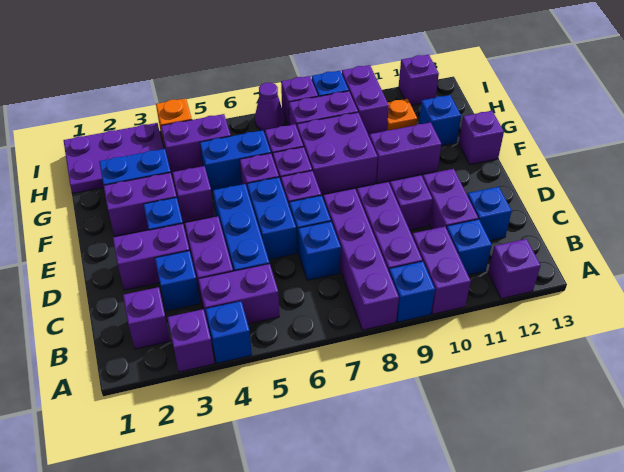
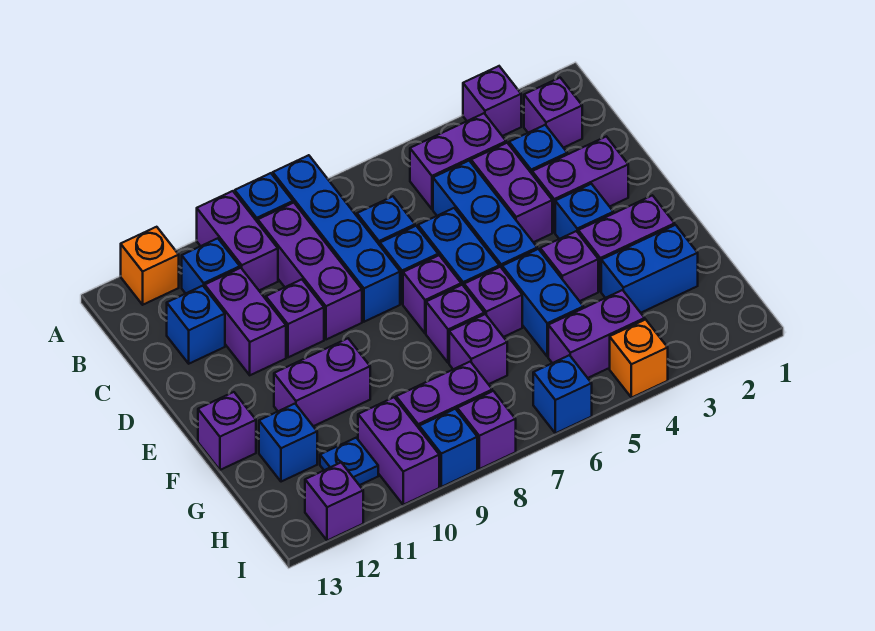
blue 1x1 brick [206,301,252,363] -> blue 1x1 brick moved to [533,355,592,433]
purple 1x4 brick [323,189,399,330] -> blue 1x4 brick [273,155,400,322]
purple 1x1 brick [488,239,541,299] -> orange 1x1 brick [121,227,179,305]
purple 2x2 brick [297,112,378,195] -> none
blue 1x2 brick [200,130,271,191] -> blue 1x2 brick turned to [502,249,584,357]
purple 2x3 plate [63,123,164,193] -> none
orange 1x1 plate [387,99,417,130] -> blue 1x1 plate [320,438,378,485]
purple 1x1 cone [255,83,285,131] -> none

